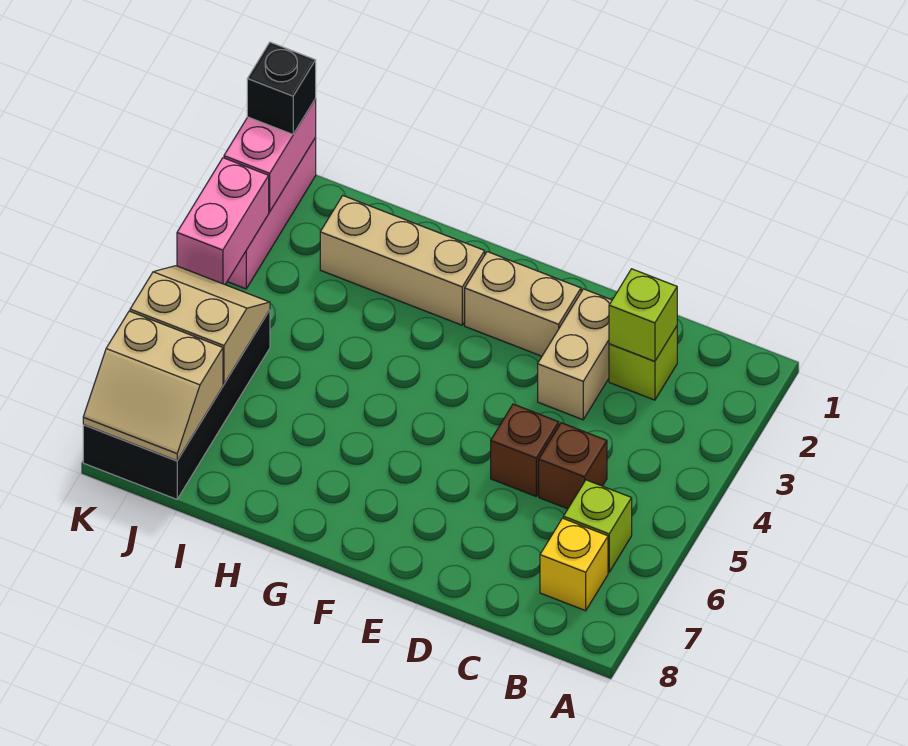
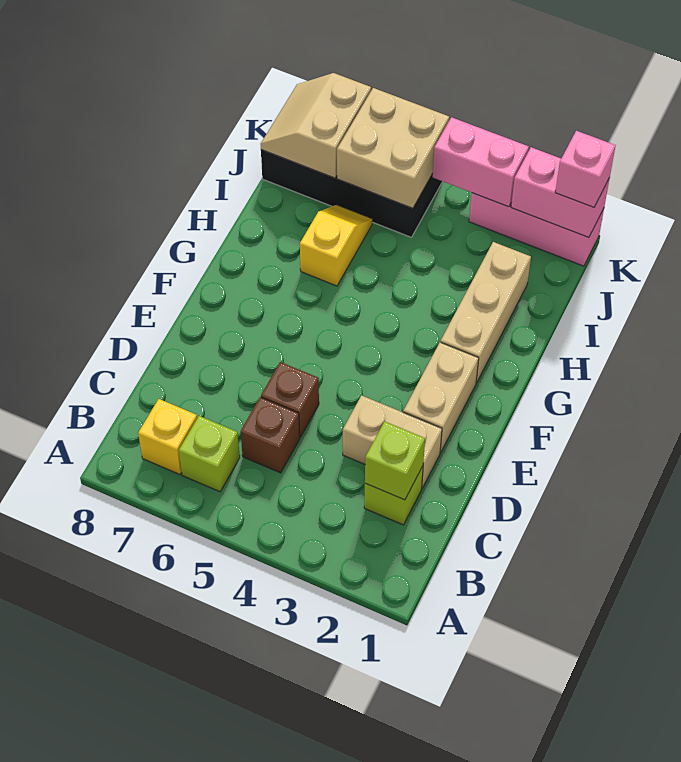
none -> yellow 1x2 slope [300,205,373,286]
tan 2x2 slope [130,266,270,384] -> tan 2x2 brick [337,88,449,208]
black 1x1 brick [247,42,316,134] -> pink 1x1 brick [555,131,616,207]

